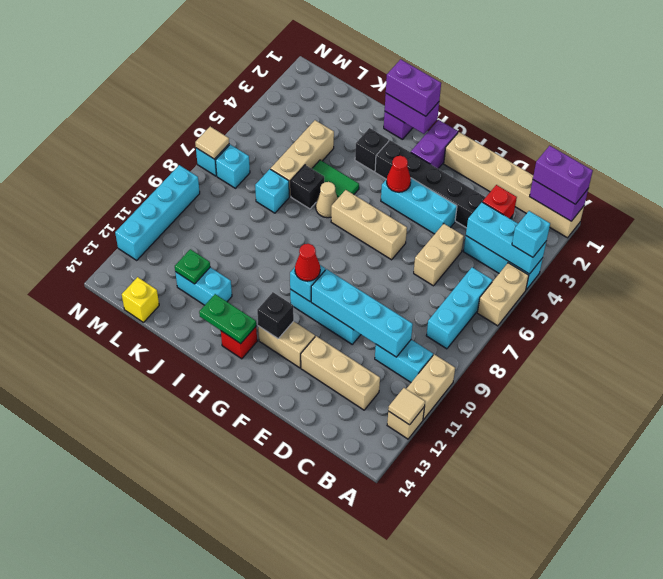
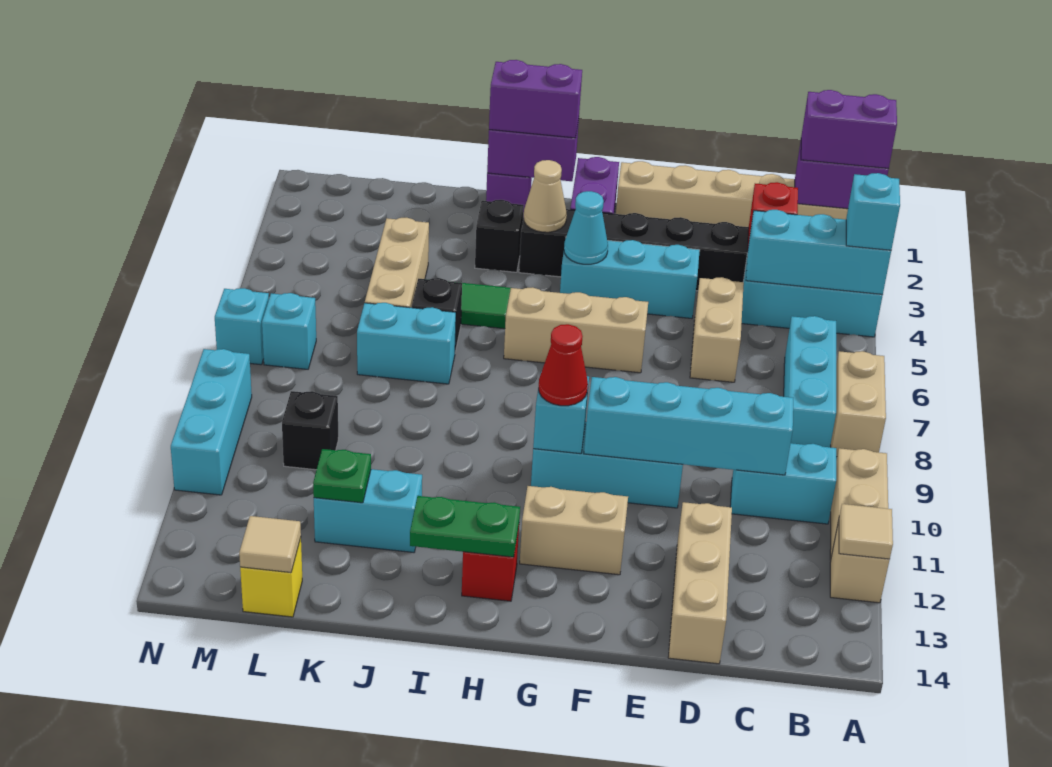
tan 1x2 brick [477,263,529,326] -> tan 1x2 brick moved to [831,351,886,457]
tan 1x3 brick [301,336,380,410] -> tan 1x3 brick turned to [668,502,732,664]
red 1x1 cone [387,156,411,192] -> cyan 1x1 cone [564,191,608,264]
black 1x1 brick [257,292,294,338] -> black 1x1 brick moved to [282,391,338,470]
tan 1x1 cone [316,182,338,218] -> tan 1x1 cone moved to [524,160,567,232]
cyan 1x1 brick [255,169,289,213] -> cyan 1x2 brick [357,303,456,384]
tan 1x1 tile [195,127,229,159] -> tan 1x1 tile moved to [239,516,301,572]
cyan 1x4 brick [115,165,200,260] -> cyan 1x3 brick [171,349,252,495]

